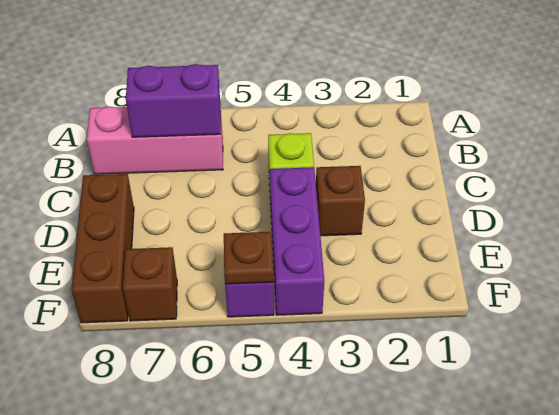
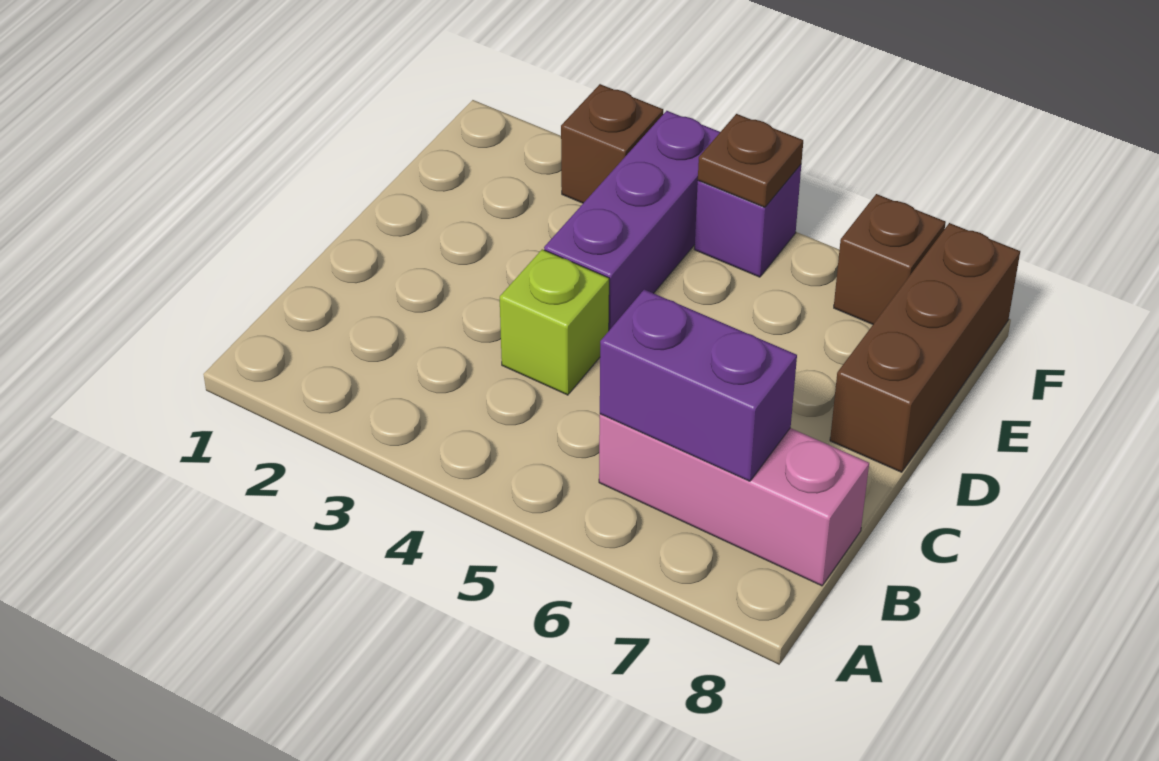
brown 1x1 brick [316,166,365,236] -> brown 1x1 brick moved to [561,84,663,203]

